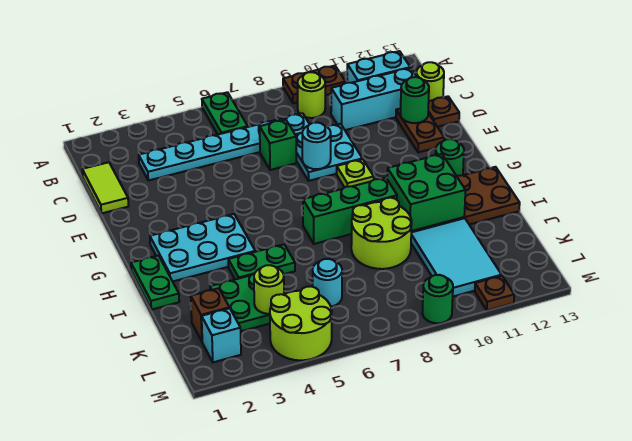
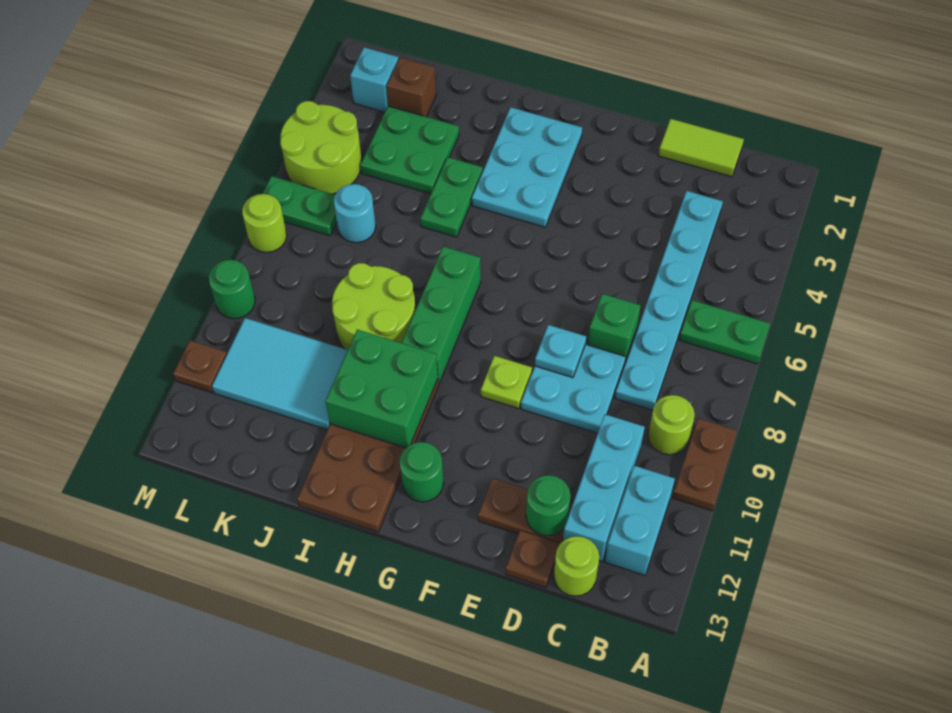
cyan 1x1 round brick [302,122,331,169] -> cyan 1x1 plate [535,325,586,378]
green 1x2 plate [131,255,179,310] -> green 1x2 plate moved to [263,176,337,236]
lime 1x1 round brick [254,265,284,314] -> lime 1x1 round brick moved to [242,194,287,252]

